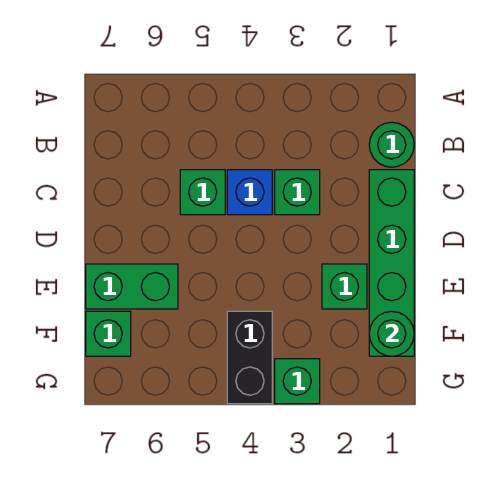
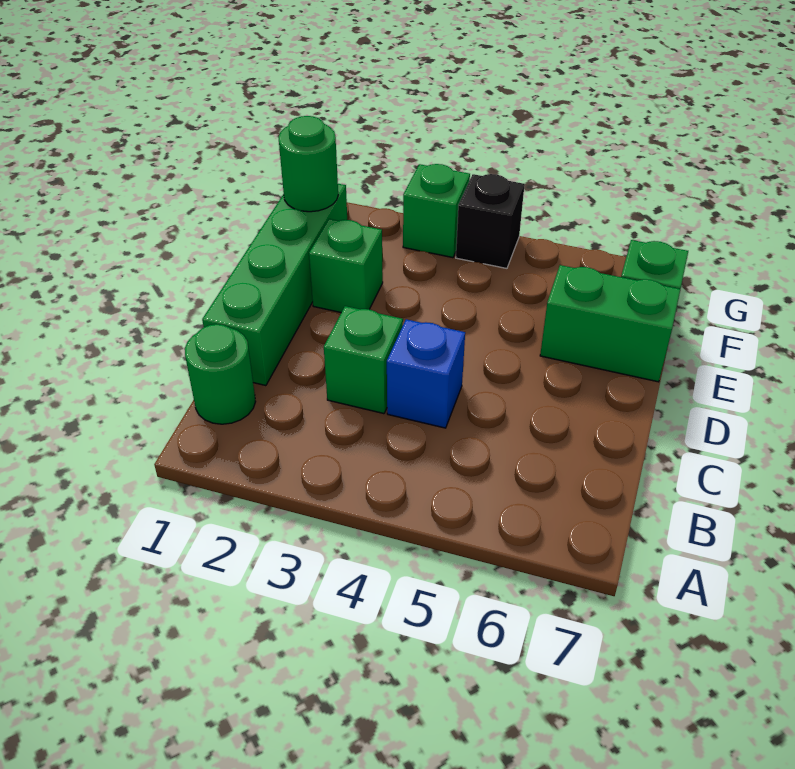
green 1x1 brick [180,170,225,215] -> none
black 1x2 brick [227,311,272,404] -> black 1x1 brick [456,174,525,268]

